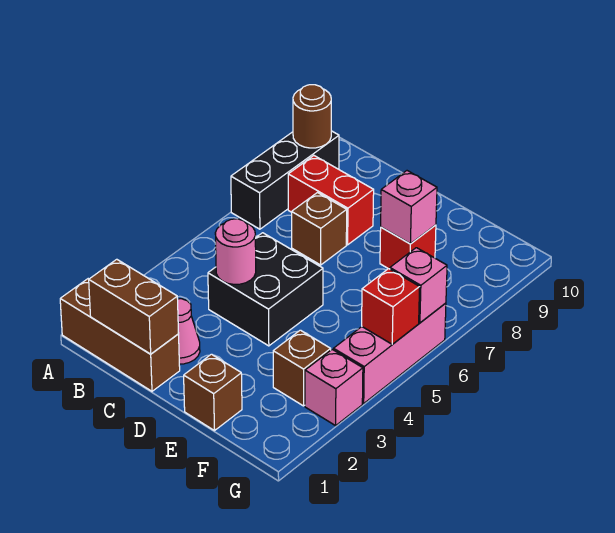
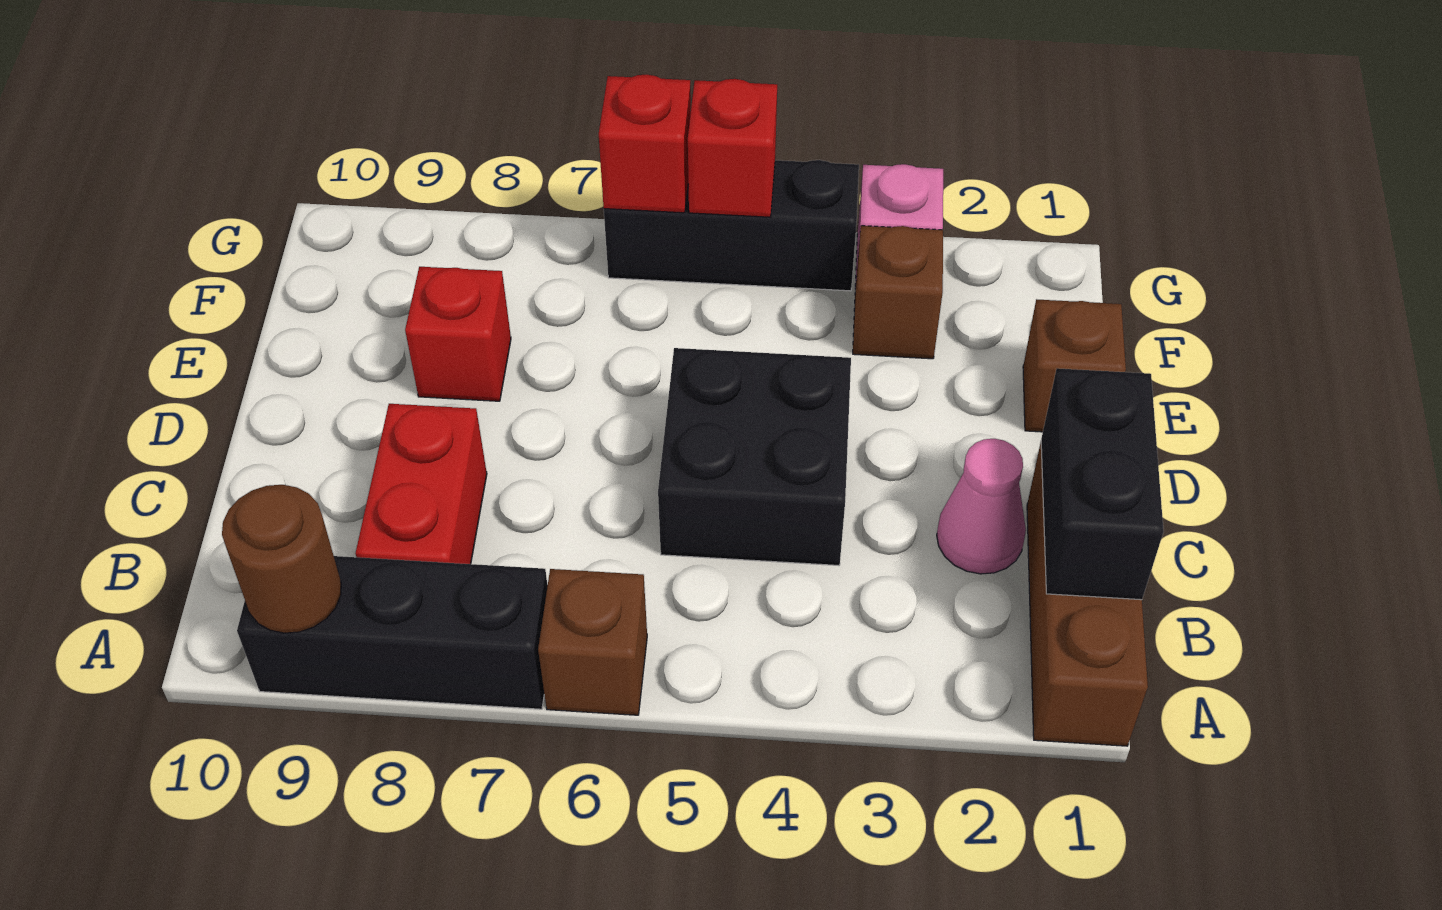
brown 1x2 brick [89,259,179,354] -> black 1x2 brick [1041,368,1164,600]
pink 1x1 round brick [215,219,256,284] -> none
brown 1x1 brick [292,193,347,265] -> brown 1x1 brick moved to [538,569,647,715]
pink 1x1 brick [381,171,437,244] -> none
pink 1x3 brick [334,303,446,403] -> black 1x3 brick [604,160,859,291]
pink 1x1 brick [390,248,447,323] -> red 1x1 brick [599,74,691,213]

